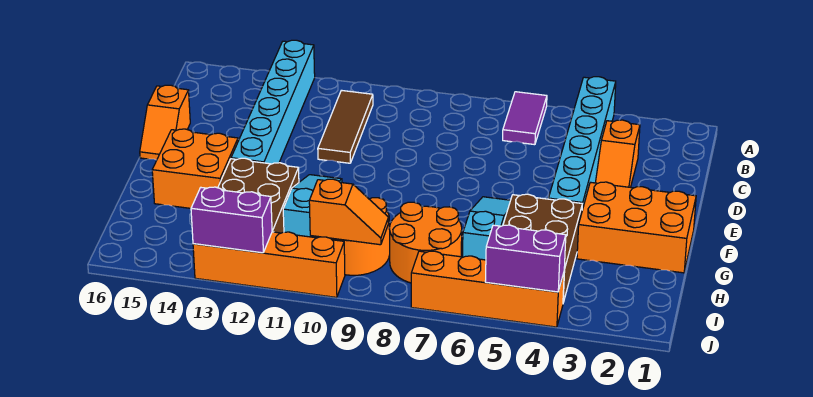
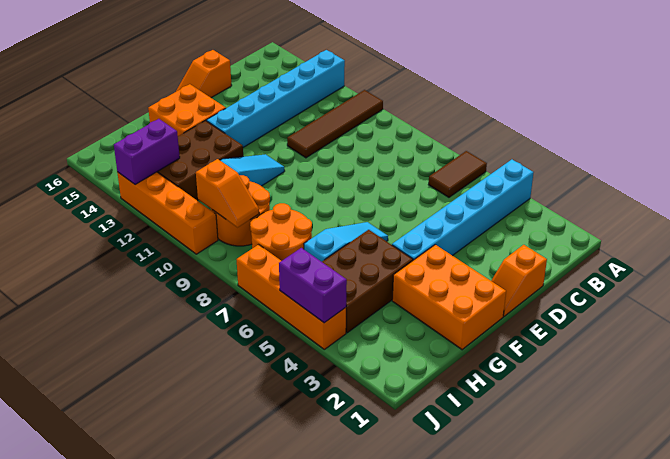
purple 1x2 tile [503,92,547,145] -> brown 1x2 tile [428,151,487,197]
brown 1x3 tile [318,90,373,163] -> brown 1x4 tile [287,90,383,158]
orange 1x2 slope [595,120,640,187] -> orange 1x2 slope moved to [491,245,547,316]
purple 1x2 brick [191,187,272,253] -> purple 1x2 brick turned to [114,119,180,185]

